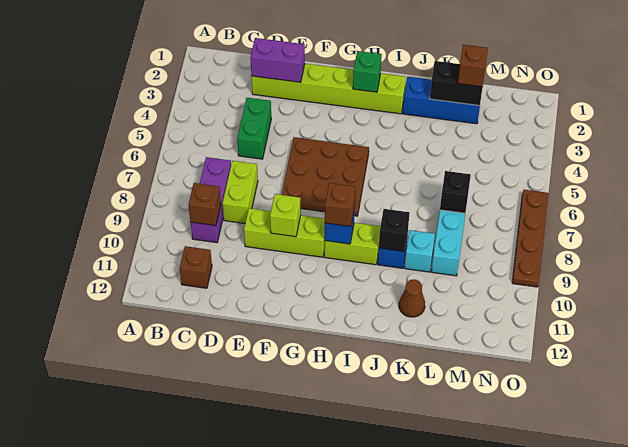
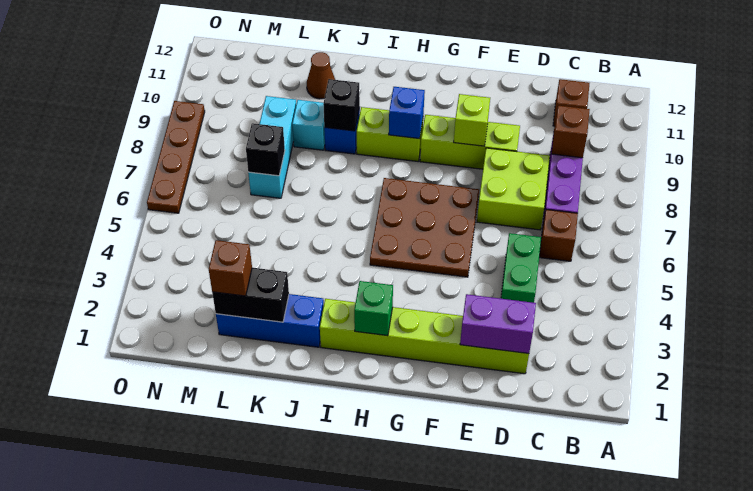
lime 1x2 brick [222,161,258,223] -> lime 2x2 brick [477,148,550,230]
brown 1x1 brick [324,183,355,227] -> brown 1x1 brick moved to [539,210,578,261]

